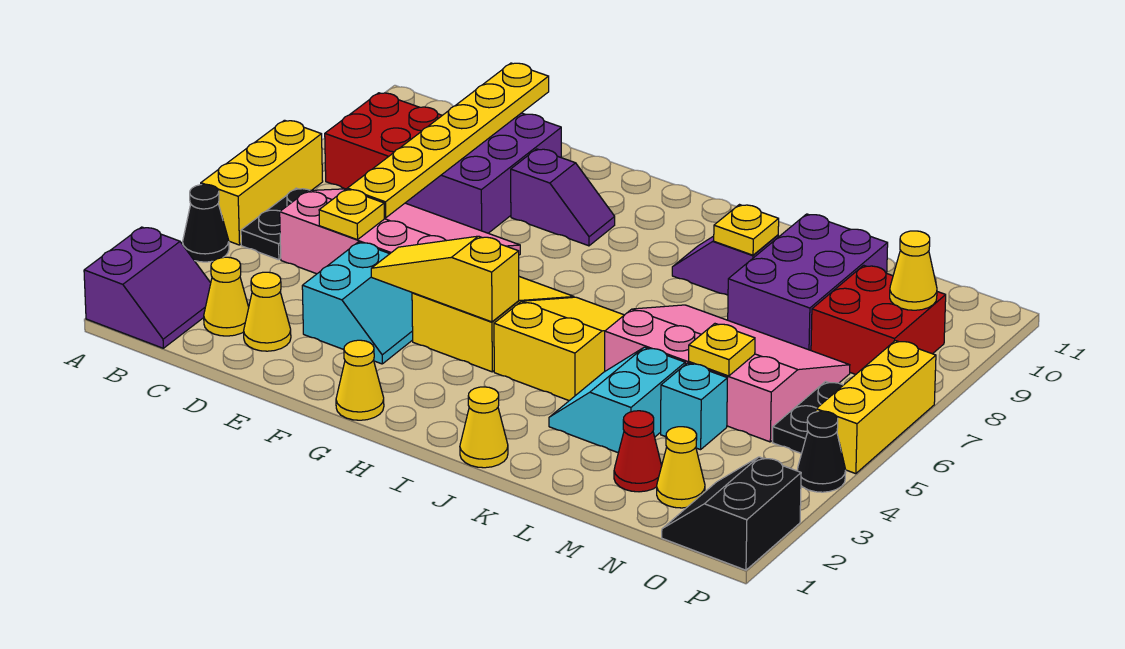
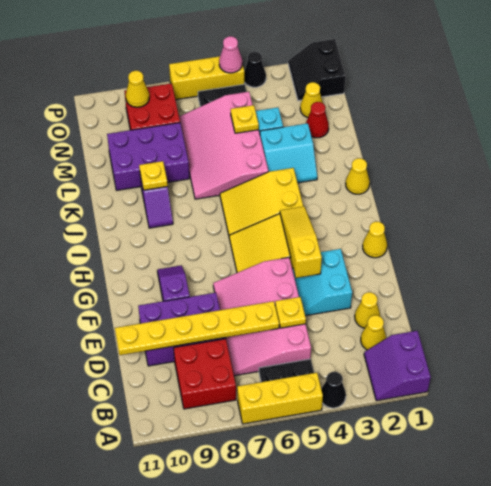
purple 2x2 slope [84,227,211,348] -> purple 2x2 slope turned to [364,331,431,401]
cyan 2x2 slope [302,242,413,364] -> cyan 2x2 slope turned to [292,249,352,316]
yellow 1x3 slope [371,236,519,322] -> yellow 1x3 slope turned to [280,206,322,278]
black 2x2 slope [662,457,801,570] -> black 2x2 slope turned to [288,39,346,101]
none -> pink 1x1 cone [219,36,242,73]

